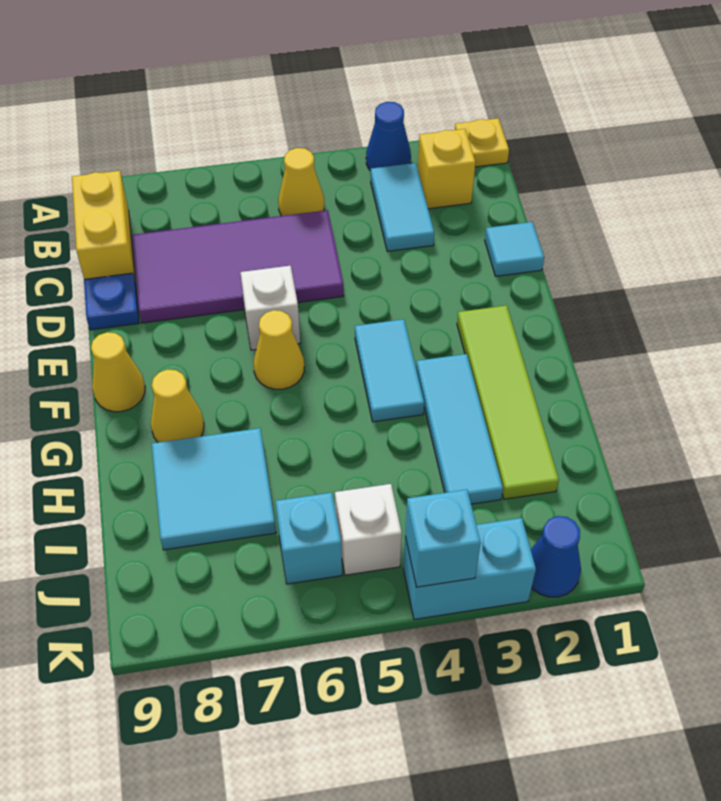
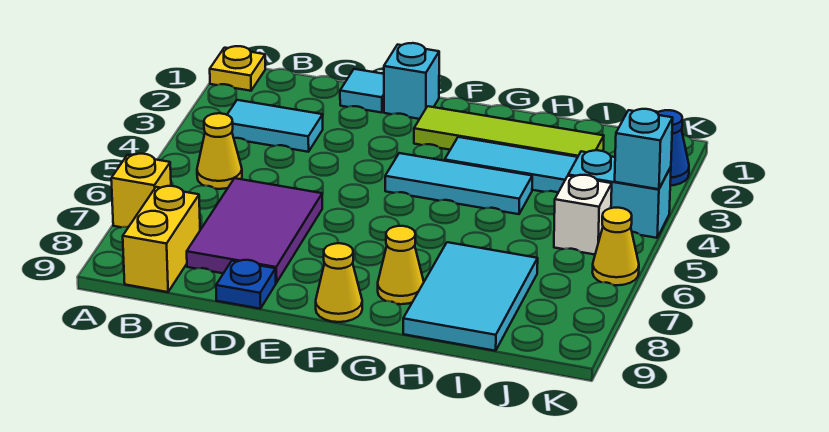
blue 1x1 cone [366,102,411,171] -> none
yellow 1x1 brick [418,129,475,209] -> yellow 1x1 brick moved to [111,154,171,227]
yellow 1x2 brick [72,171,135,280] -> yellow 1x2 brick turned to [123,186,200,292]
purple 2x4 tile [132,210,344,323] -> purple 2x3 tile [187,178,322,283]
white 1x1 brick [240,266,300,350] -> none
cyan 1x2 tile [355,319,424,422] -> cyan 1x3 tile [385,153,532,214]
yellow 1x1 cone [254,310,304,389] -> yellow 1x1 cone moved to [592,208,639,285]
cyan 2x2 tile [152,428,276,550] -> cyan 2x3 tile [403,242,538,351]
cyan 1x1 brick [275,492,342,584] -> cyan 1x1 brick moved to [384,43,439,119]
cyan 1x2 brick [403,518,536,619] -> cyan 1x2 brick turned to [568,150,671,238]

